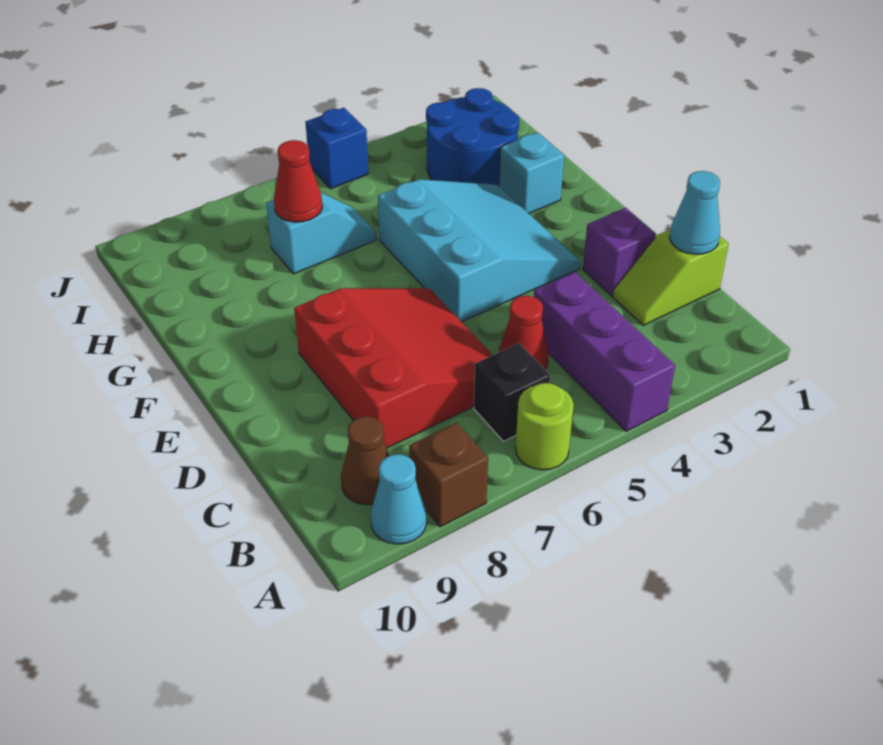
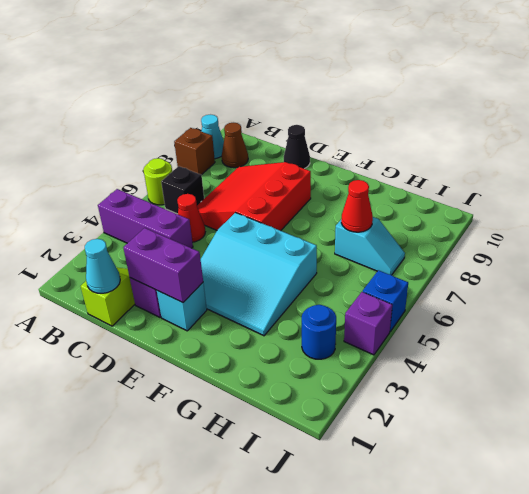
red 3x3 slope [294,288,492,448] -> red 3x3 slope turned to [197,162,311,231]
none -> purple 1x2 brick [123,228,203,303]
none -> black 1x1 cone [284,125,310,169]
cyan 1x1 brick [499,132,564,213] -> cyan 1x1 brick moved to [157,283,207,331]
blue 2x2 round brick [426,88,519,186] -> blue 1x1 round brick [302,305,336,359]
cyan 1x2 slope [266,192,376,274] -> cyan 1x2 slope turned to [335,217,405,275]
none -> purple 1x1 brick [344,292,392,355]

